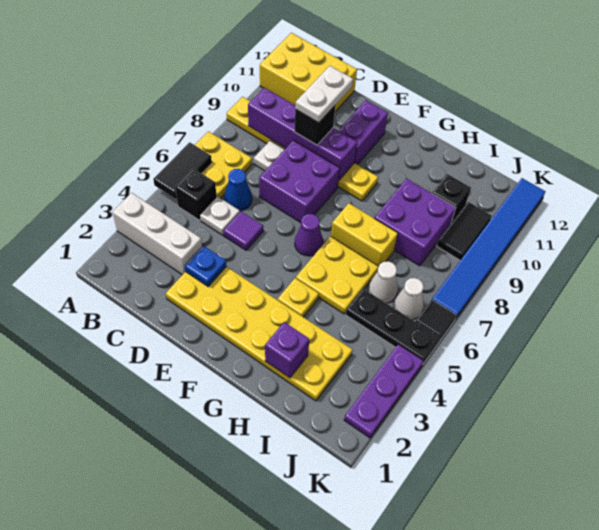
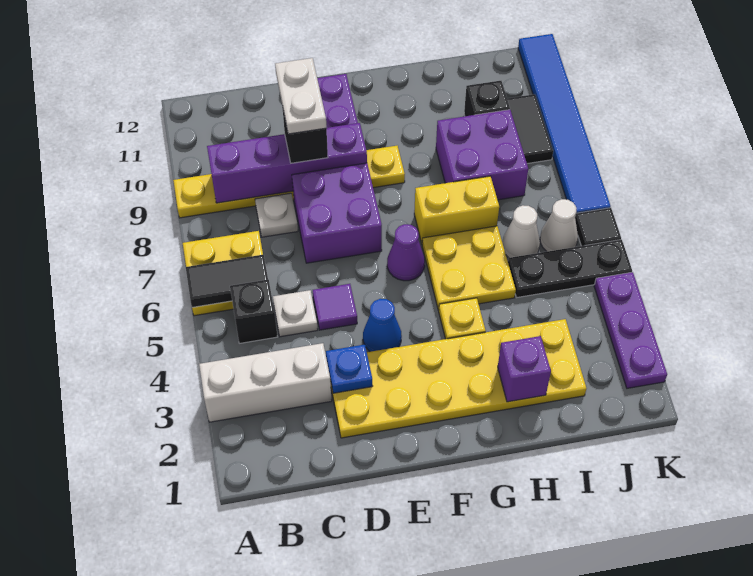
black 1x2 tile [153,142,212,199] -> black 1x2 tile turned to [186,255,268,307]
yellow 2x3 brick [260,33,357,112] -> none
blue 1x1 cone [224,169,252,211] -> blue 1x1 cone moved to [363,299,402,352]

